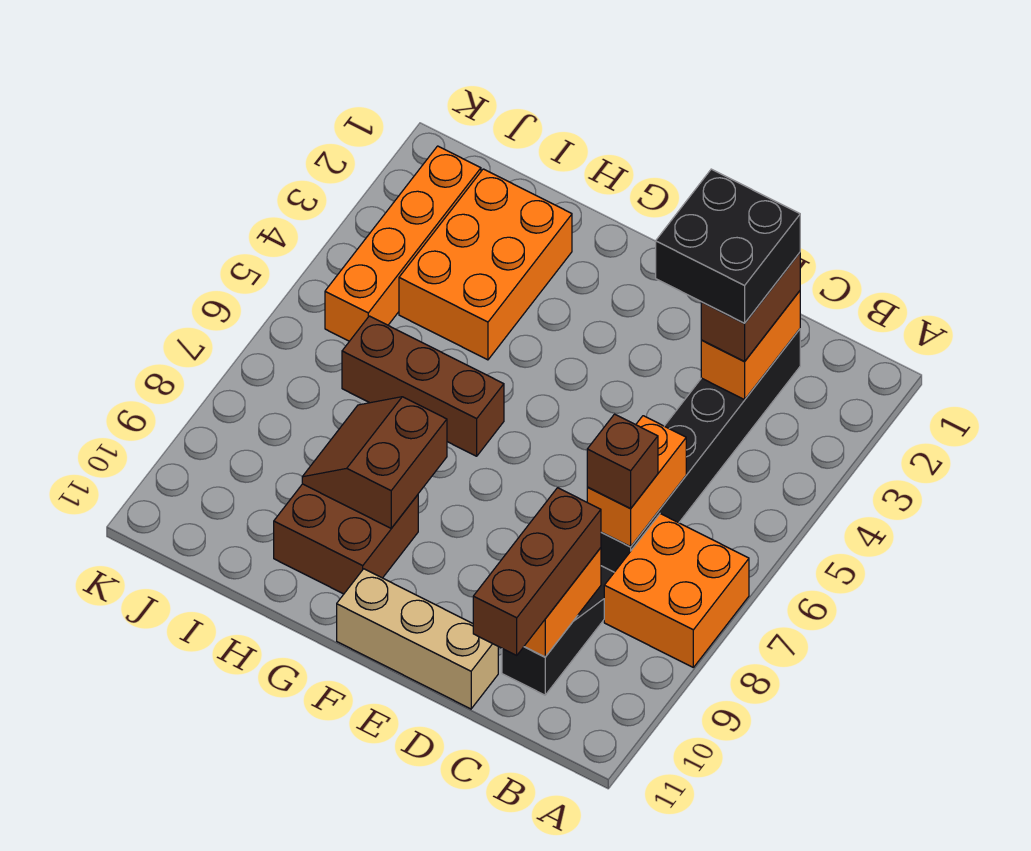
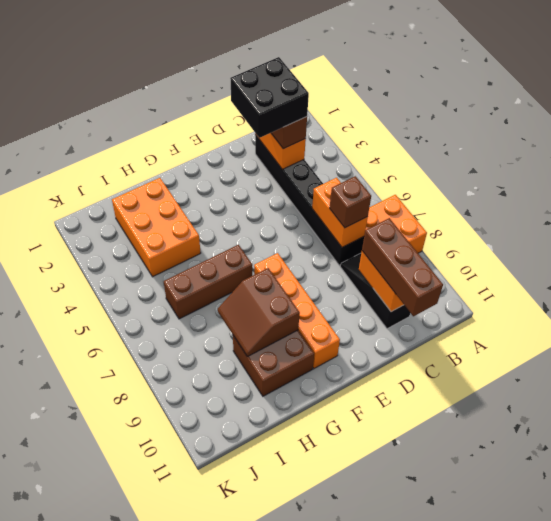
tan 1x3 brick [337,569,498,709] -> none
orange 1x4 brick [325,146,481,341] -> orange 1x4 brick moved to [254,253,340,368]

